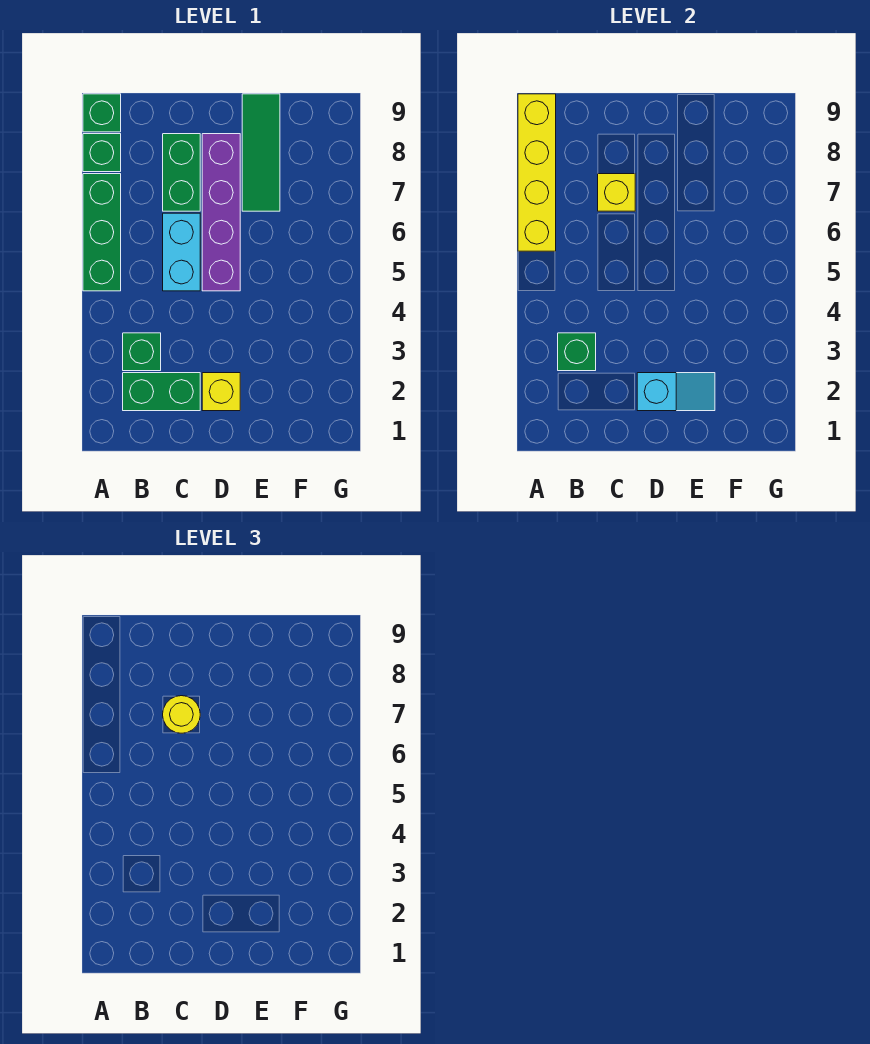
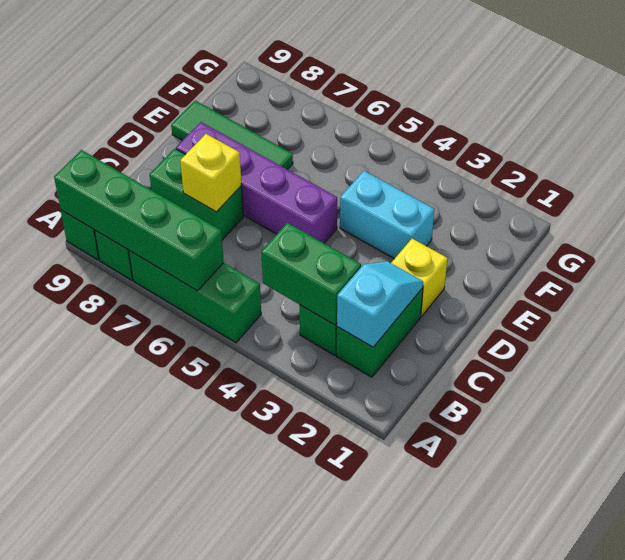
yellow 1x4 brick [518,94,556,251] -> green 1x4 brick [54,150,224,291]
green 1x1 brick [558,333,596,371] -> green 1x2 brick [261,223,361,325]
cyan 1x2 brick [163,213,200,291] -> cyan 1x2 brick moved to [340,171,434,259]
yellow 1x1 round brick [163,696,200,733] -> none
cyan 1x2 slope [637,373,715,411] -> cyan 1x2 slope moved to [337,261,423,347]

